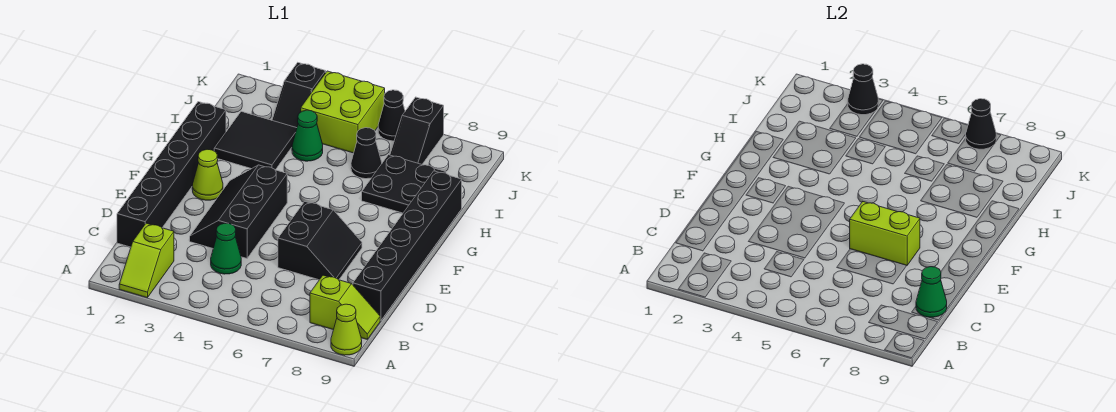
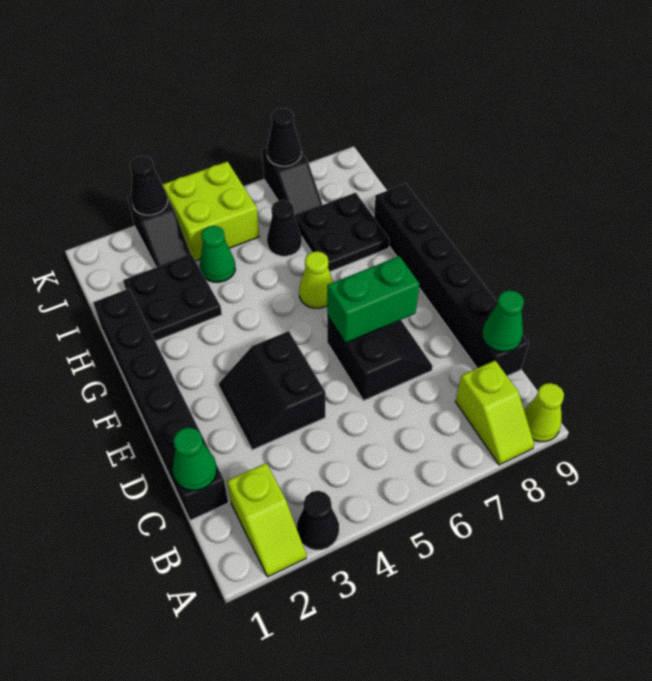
lime 1x2 slope [310,275,380,339] -> lime 1x2 slope turned to [455,361,534,465]
green 1x1 cone [211,223,241,274] -> green 1x1 cone moved to [172,427,217,490]
black 2x3 slope [190,165,287,258] -> black 2x2 slope [219,331,325,450]
lime 1x2 brick [850,202,920,266] -> green 1x2 brick [327,256,419,343]
lime 1x1 cone [192,149,223,200] -> lime 1x1 cone moved to [299,251,333,308]
black 2x2 tile [214,111,297,170] -> black 2x2 plate [123,254,222,341]
black 1x1 cone [378,90,405,141] -> black 1x1 cone moved to [297,491,339,550]

